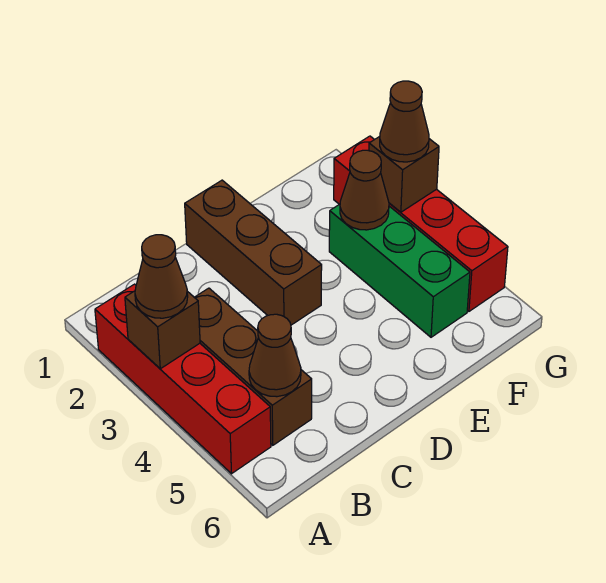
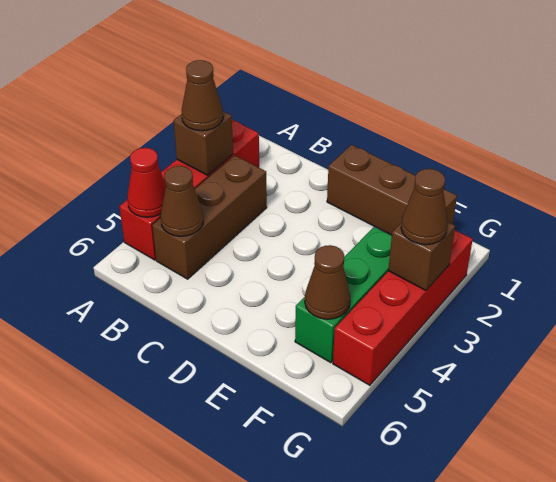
none -> red 1x1 cone [127,148,166,217]
brown 1x3 brick [185,180,322,325] -> brown 1x3 brick turned to [327,145,457,235]
brown 1x1 cone [340,150,389,230] -> brown 1x1 cone moved to [305,245,351,319]

